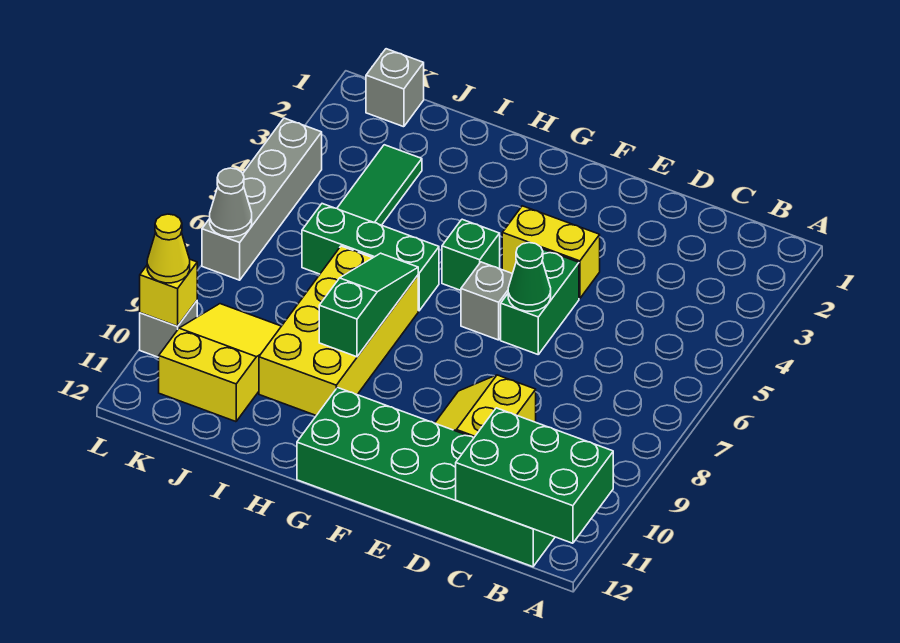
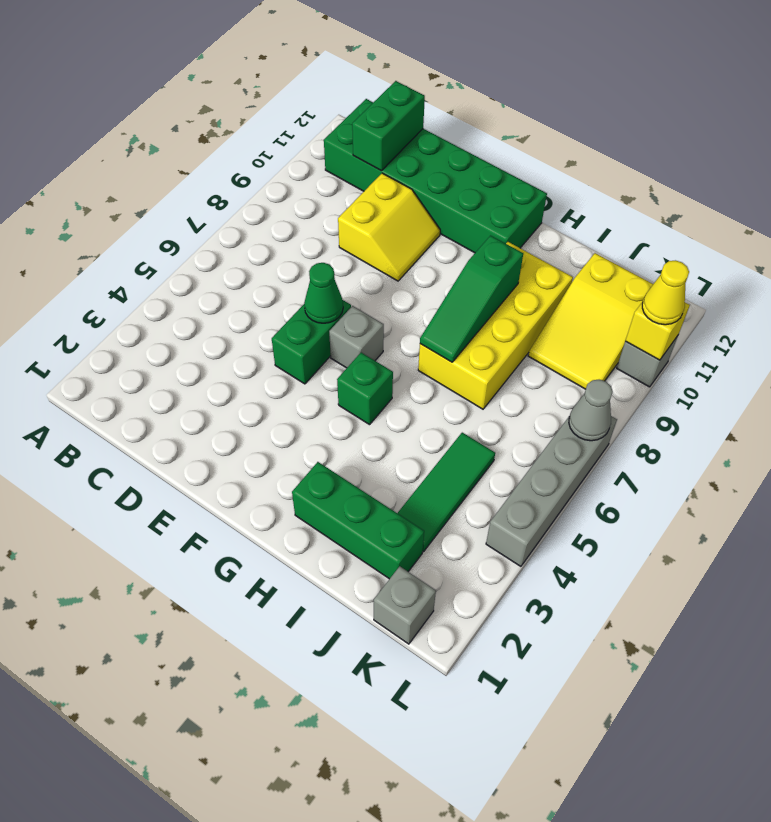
green 2x3 brick [456,408,613,543] -> green 1x2 brick [352,81,425,171]
yellow 1x2 brick [502,206,600,299] -> none
green 1x3 brick [302,204,439,311] -> green 1x3 brick moved to [292,462,424,579]

